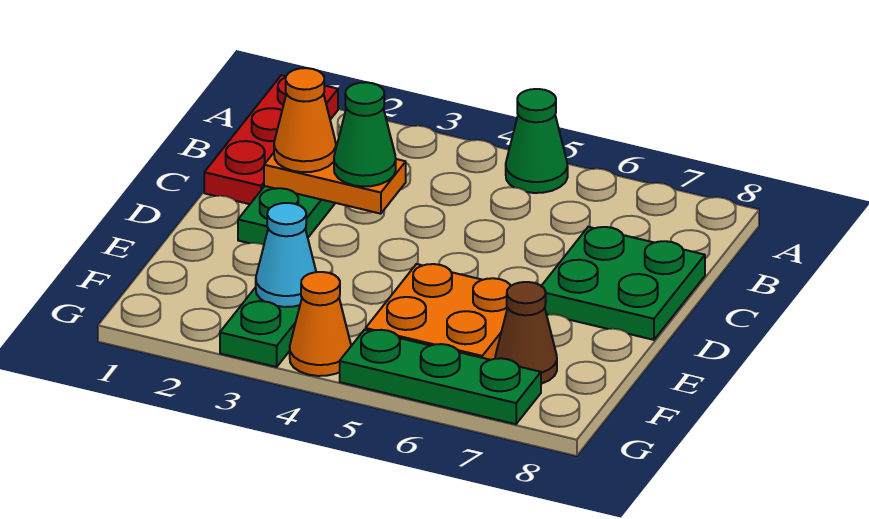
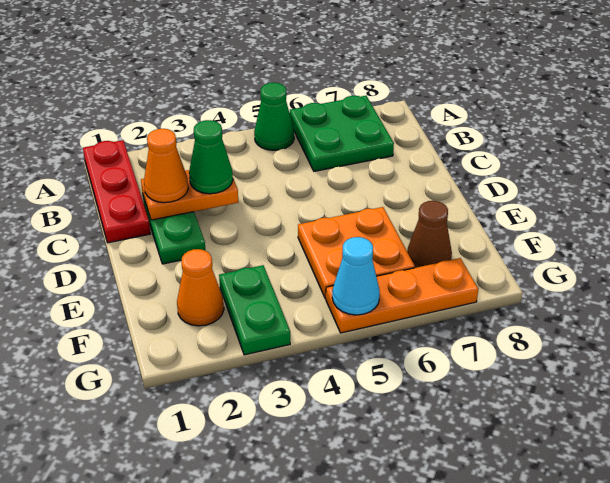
green 2x2 plate [542,227,705,340] -> green 2x2 plate moved to [290,96,394,171]
cyan 1x1 cone [256,203,316,307] -> cyan 1x1 cone moved to [332,237,380,315]
orange 1x1 cone [290,272,351,376] -> orange 1x1 cone moved to [177,249,224,326]
green 1x3 plate [340,330,541,424] -> orange 1x3 plate [326,258,478,333]

